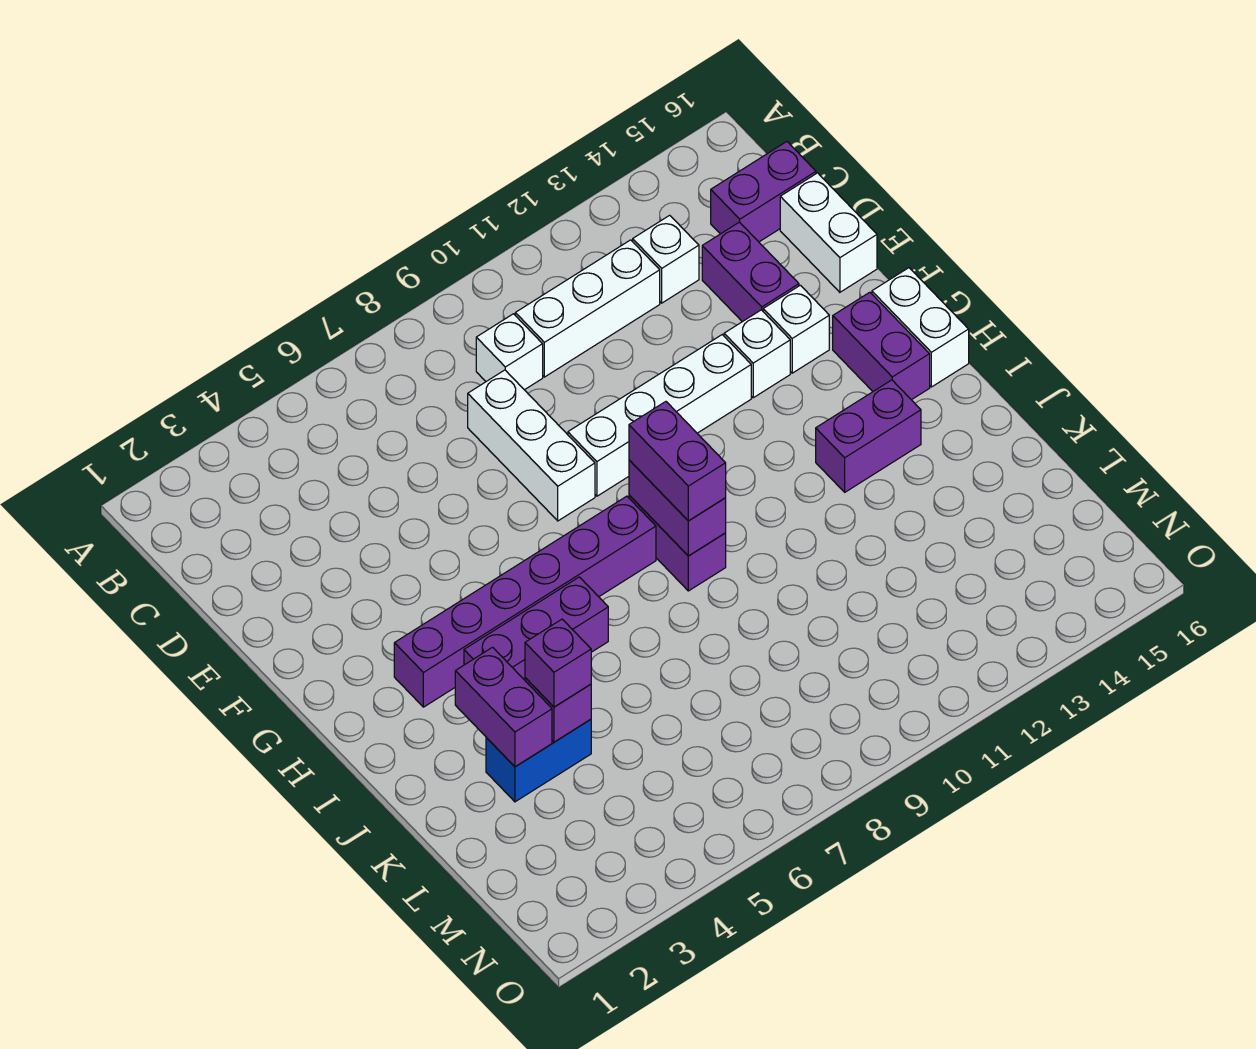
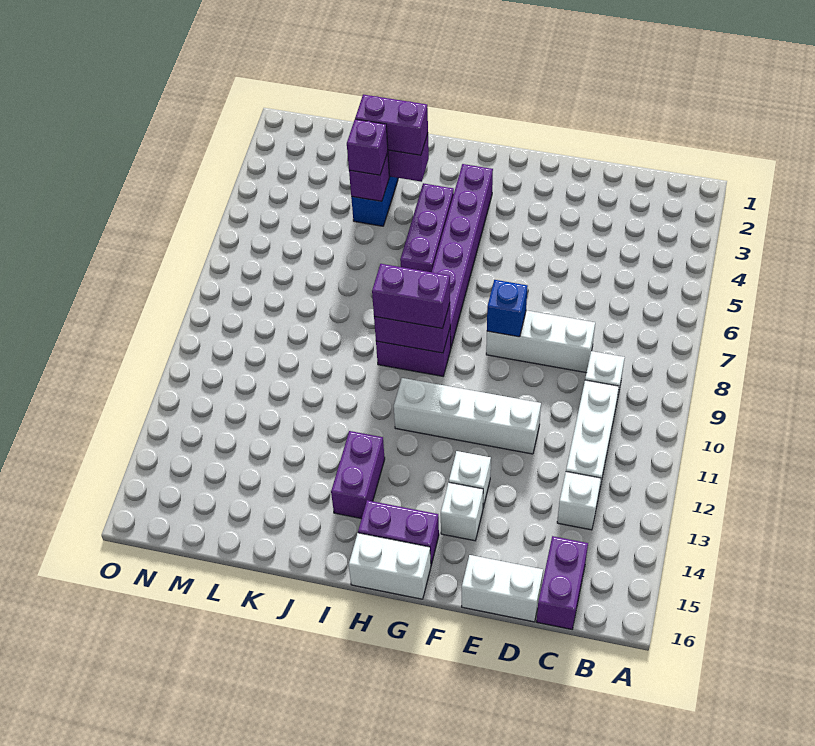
purple 1x2 brick [702,222,799,322] -> purple 1x2 brick moved to [355,94,428,155]
none -> blue 1x1 brick [487,280,527,337]
white 1x4 brick [568,335,751,496] -> white 1x4 brick turned to [394,378,541,454]

